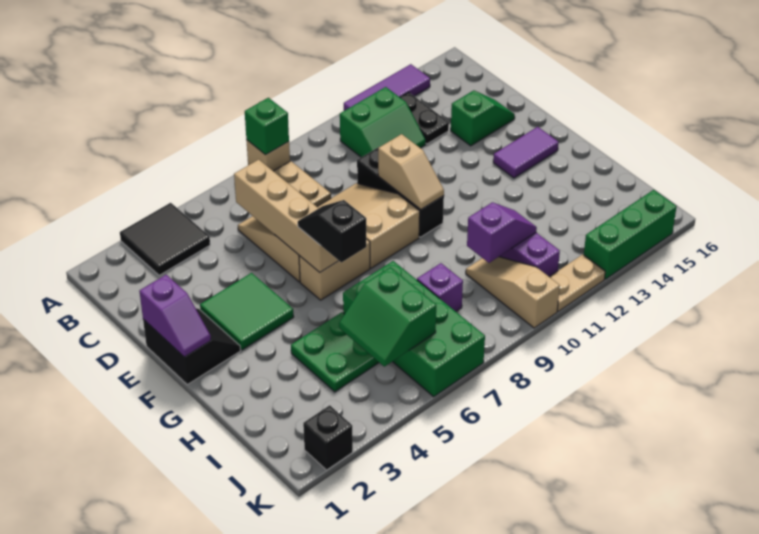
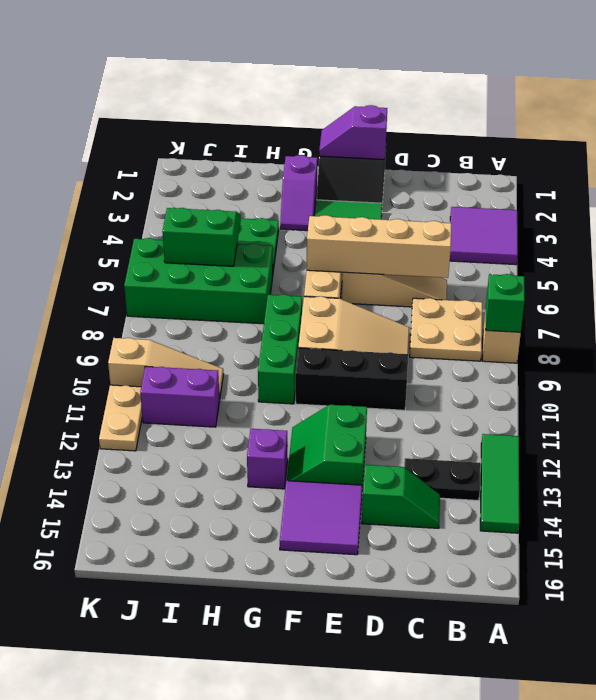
black 2x2 tile [120,203,210,275] -> purple 2x2 tile [450,207,518,265]
purple 1x3 tile [344,64,430,111] -> green 1x3 tile [480,434,519,533]
green 2x2 slope [340,87,426,157] -> green 2x2 slope moved to [287,405,367,486]
green 1x2 slope [451,90,515,146] -> green 1x2 slope turned to [362,465,440,528]
tan 1x2 slope [378,134,444,209] -> none
black 1x2 slope [298,200,366,262] -> none
purple 1x2 tile [493,127,559,178] -> purple 2x2 tile [280,481,362,555]
purple 1x1 brick [417,263,463,311] -> purple 1x1 brick moved to [247,429,288,489]
purple 1x2 slope [467,202,537,263] -> purple 1x2 slope moved to [280,155,317,231]
black 1x1 brick [303,405,353,470] -> none
green 1x3 brick [584,190,677,279] -> green 1x3 brick moved to [258,294,302,404]

